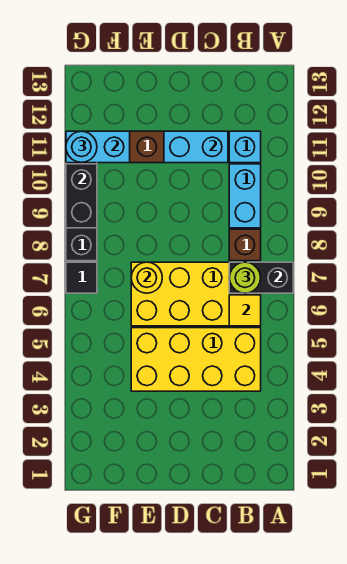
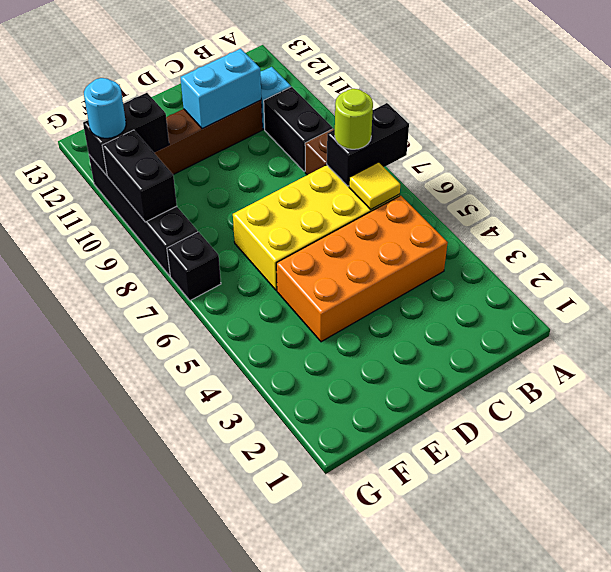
yellow 2x4 brick [131,328,261,391] -> orange 2x4 brick [276,196,448,342]
cyan 1x2 brick [229,164,261,228] -> black 1x2 brick [264,87,333,171]
yellow 1x1 round brick [131,262,162,293] -> none
cyan 1x2 brick [66,131,130,163] -> black 1x2 brick [83,93,169,175]
black 1x1 tile [66,262,97,293] -> black 1x1 brick [167,232,221,301]

